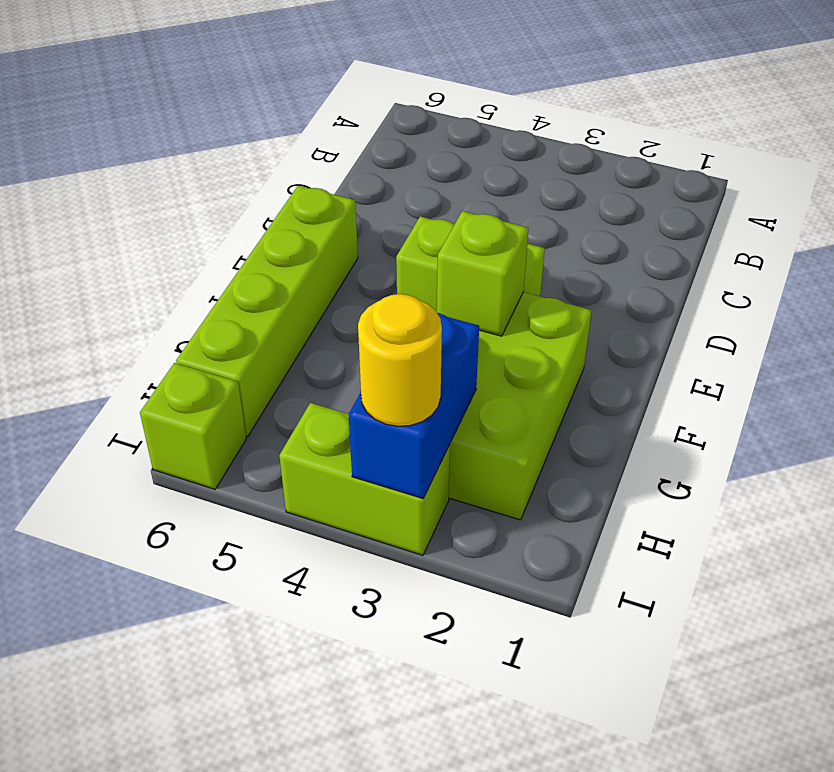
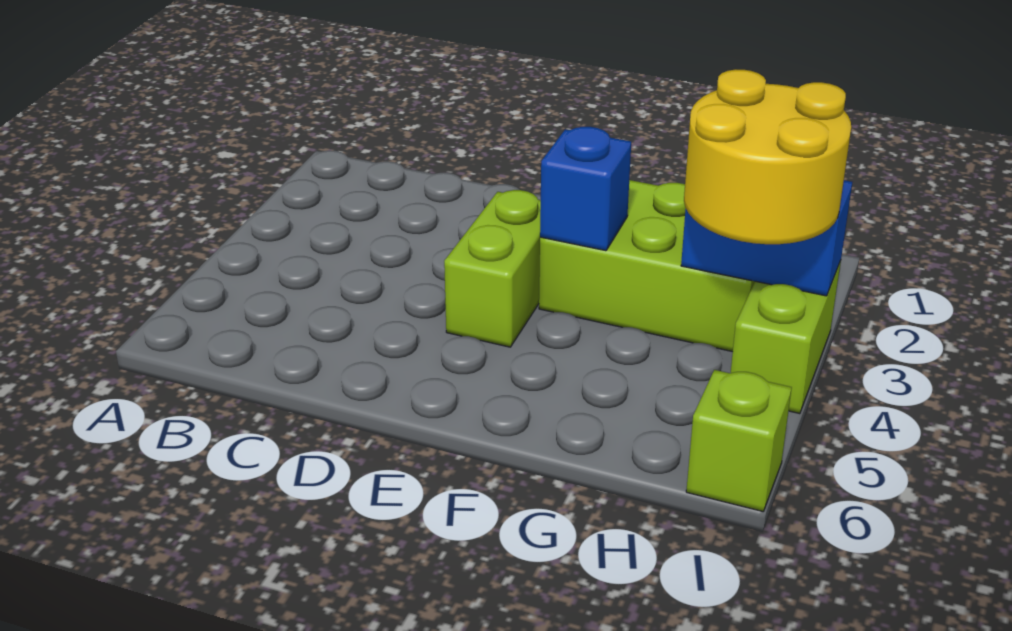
lime 1x4 brick [176,186,358,437] -> none
lime 1x1 brick [437,211,529,336] -> blue 1x1 brick [540,127,631,251]
yellow 1x1 round brick [358,294,442,426] -> yellow 2x2 round brick [684,69,851,244]

